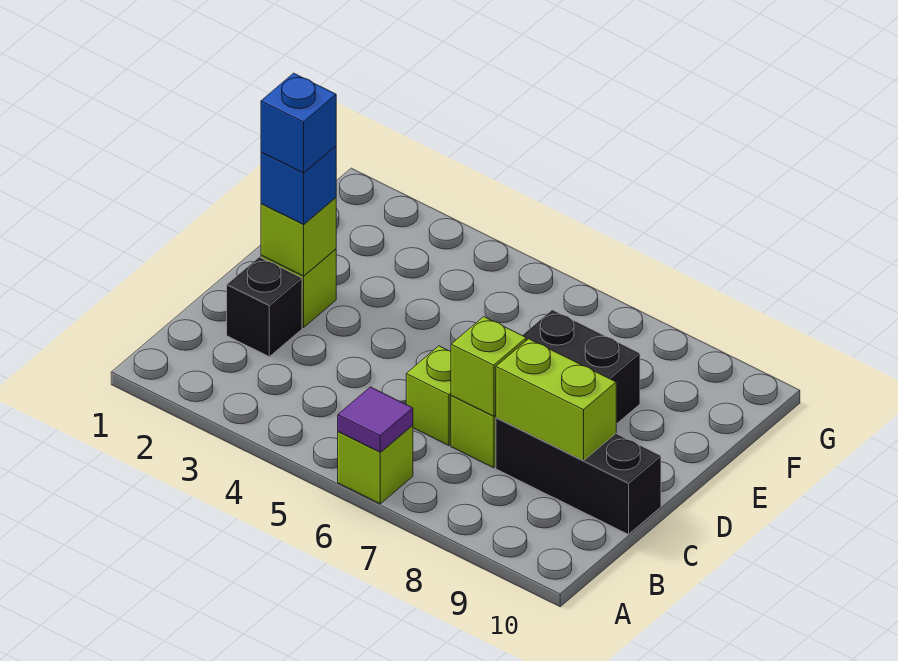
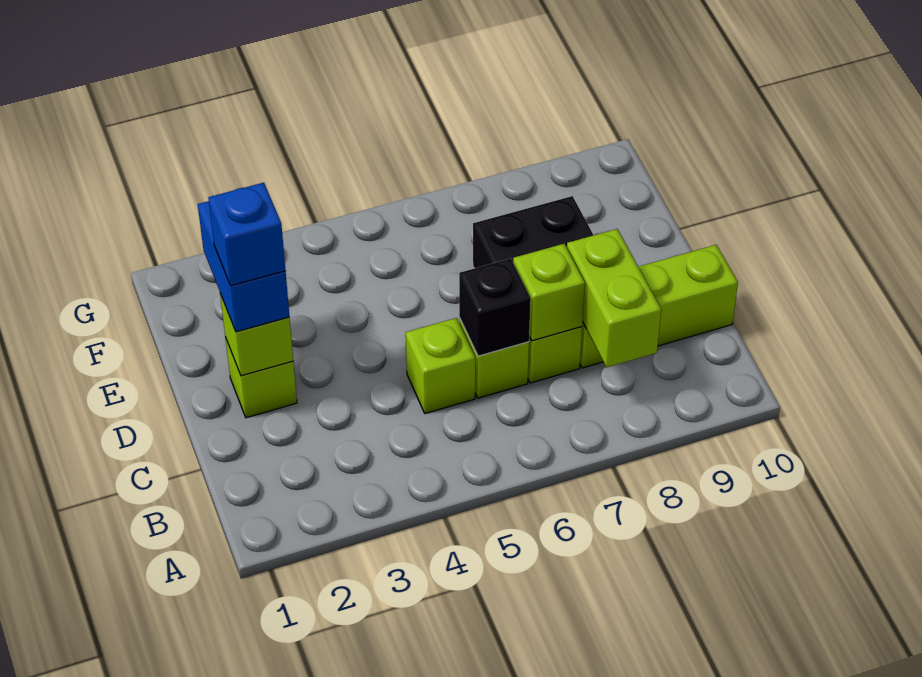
lime 1x1 brick [338,425,413,504] -> lime 1x1 brick moved to [406,318,475,414]
purple 1x1 tile [338,387,413,452] -> none
black 1x1 brick [227,257,302,357] -> black 1x1 brick moved to [459,258,531,356]
black 1x3 brick [496,418,661,534] -> lime 1x3 brick [580,245,738,368]
lime 1x2 brick [496,339,616,461] -> lime 1x2 brick turned to [567,229,661,367]
blue 1x1 brick [261,146,336,224] -> blue 1x2 brick [198,201,290,332]

